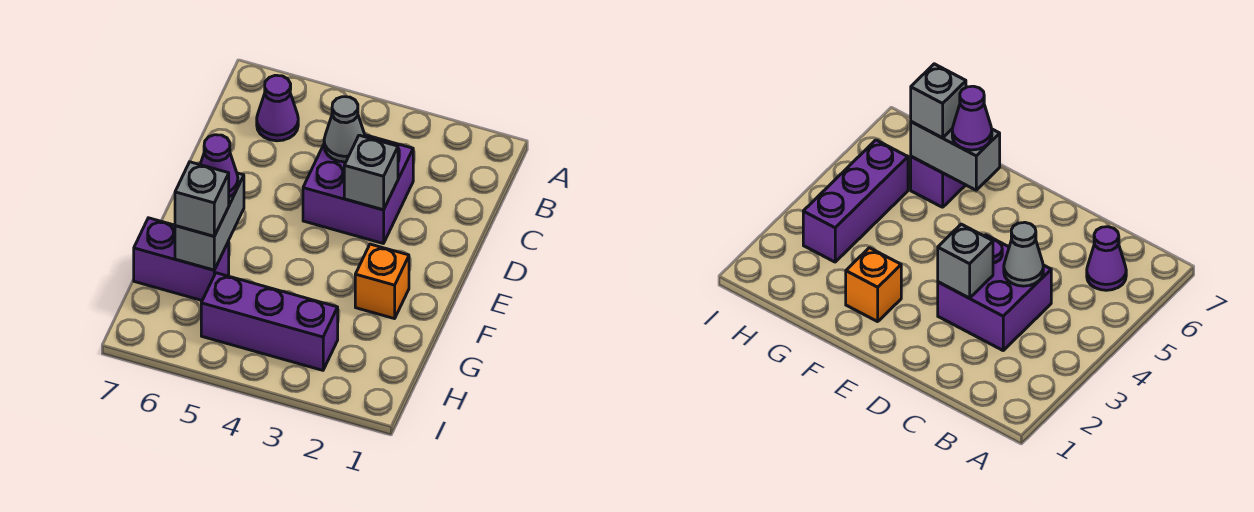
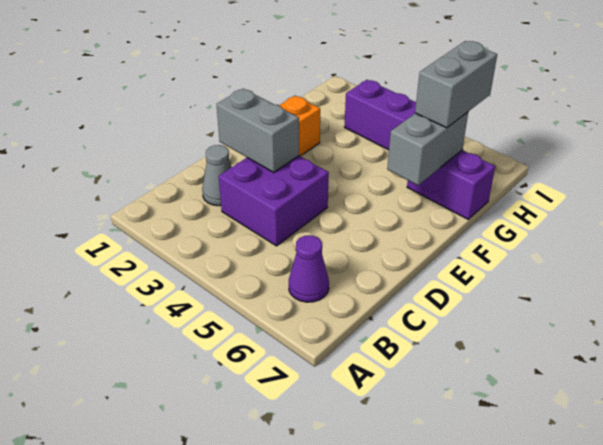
grey 1x1 cone [324,97,365,162] -> grey 1x1 cone moved to [202,145,232,206]
grey 1x1 brick [344,135,398,210] -> grey 1x2 brick [216,89,299,172]
purple 1x1 cone [200,135,238,197] -> none
grey 1x1 brick [175,162,229,236] -> grey 1x2 brick [415,41,497,128]

